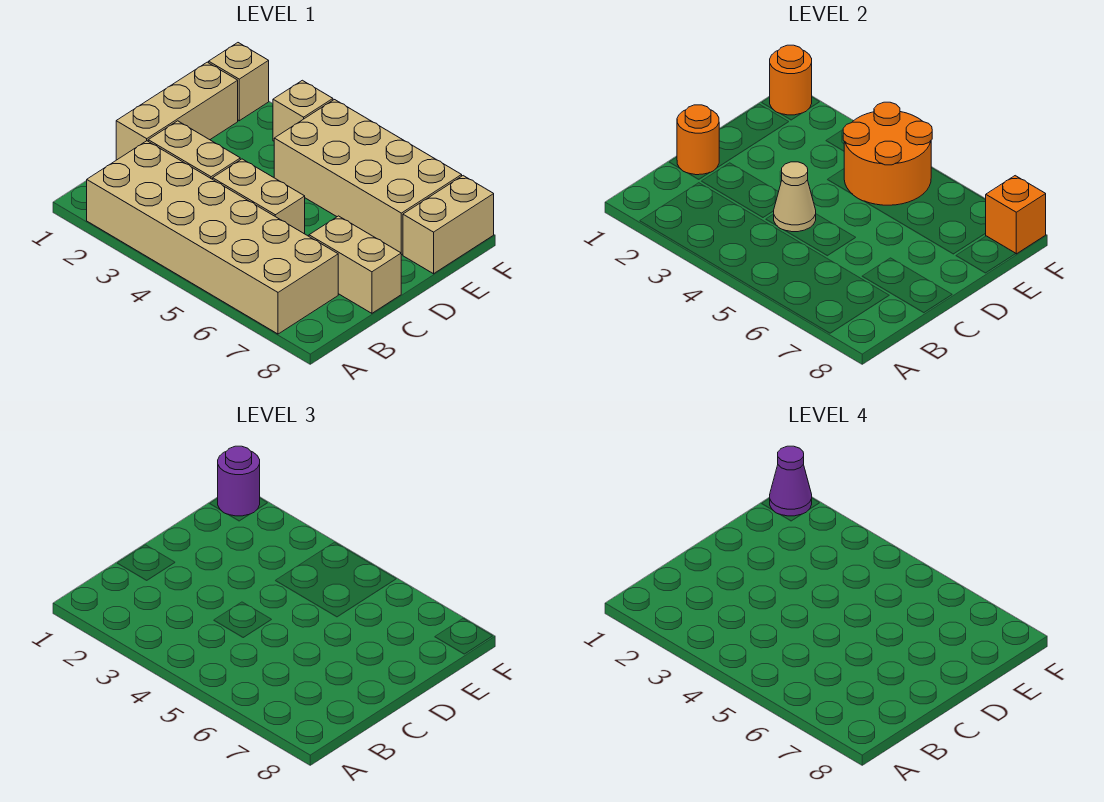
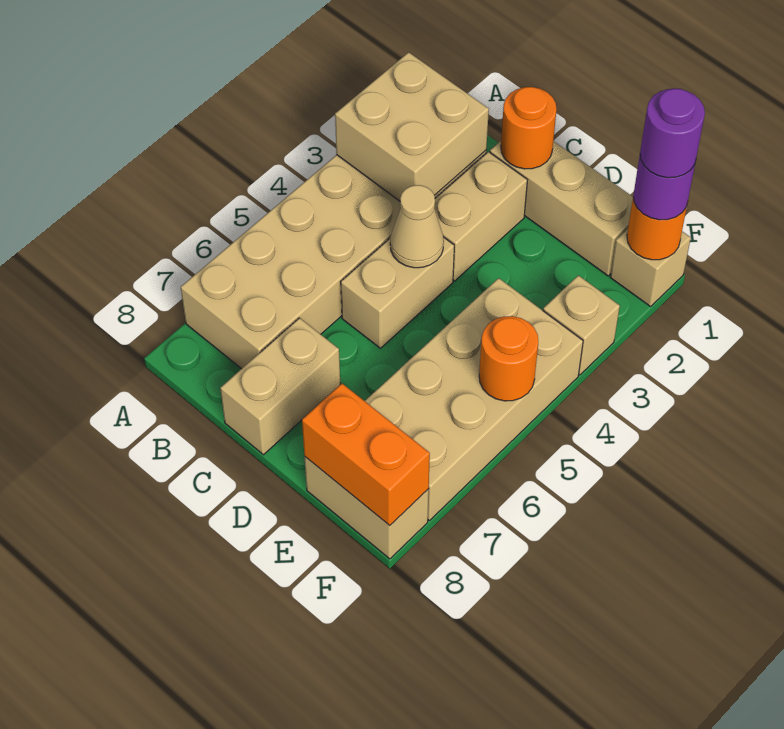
none -> tan 2x2 brick [335,52,489,201]
orange 2x2 round brick [843,102,932,205] -> orange 1x1 round brick [479,316,538,401]
purple 1x1 cone [770,446,812,516] -> purple 1x1 round brick [640,89,705,178]
orange 1x1 brick [985,176,1046,254] -> orange 1x2 brick [302,384,430,526]

